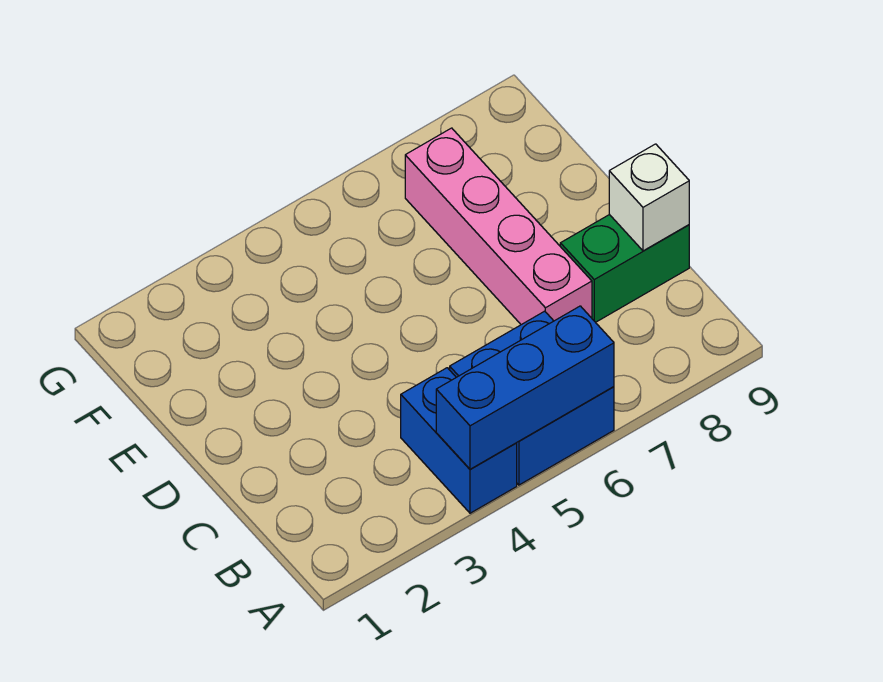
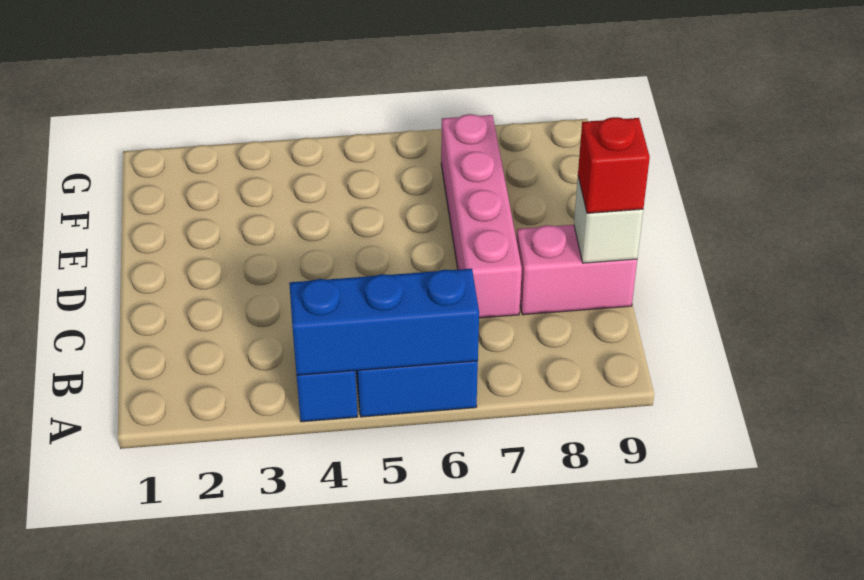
green 1x2 brick [560,215,689,322] -> pink 1x2 brick [517,225,637,315]
none -> red 1x1 brick [578,117,650,213]

